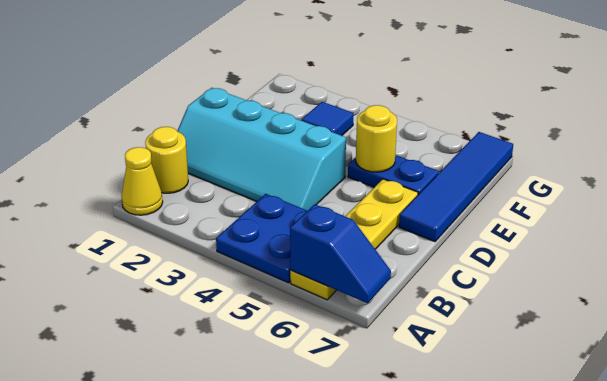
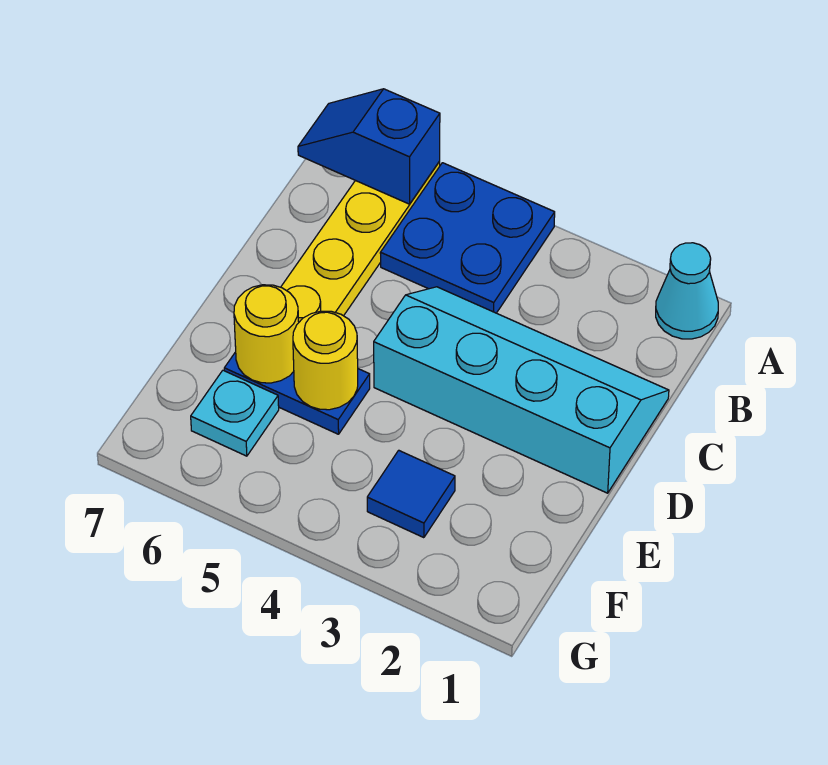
yellow 1x1 cone [122,147,163,215] -> cyan 1x1 cone [656,243,718,339]
yellow 1x1 round brick [145,127,188,193] -> yellow 1x1 round brick moved to [234,285,299,383]
blue 1x4 tile [399,132,513,242] -> none
none -> cyan 1x1 plate [191,370,279,456]

